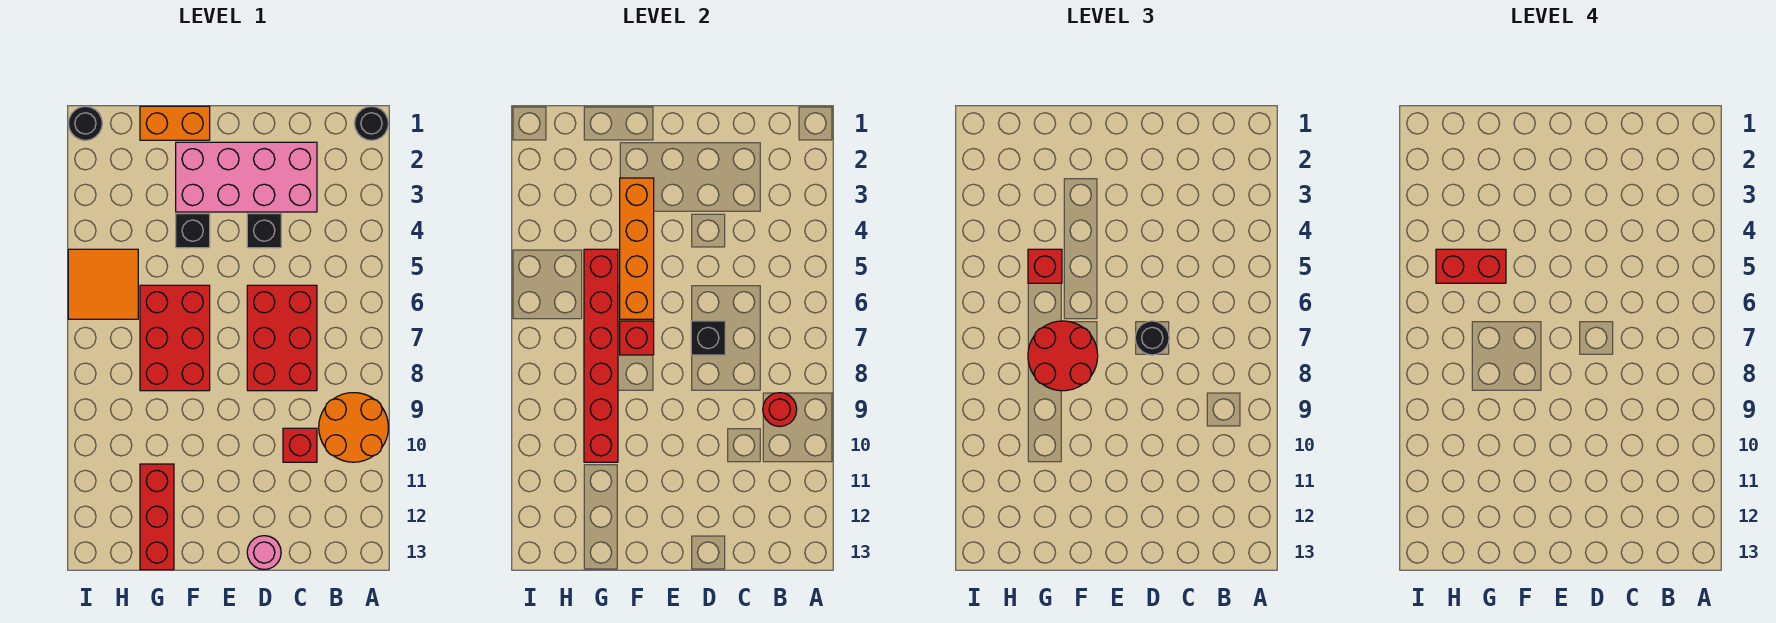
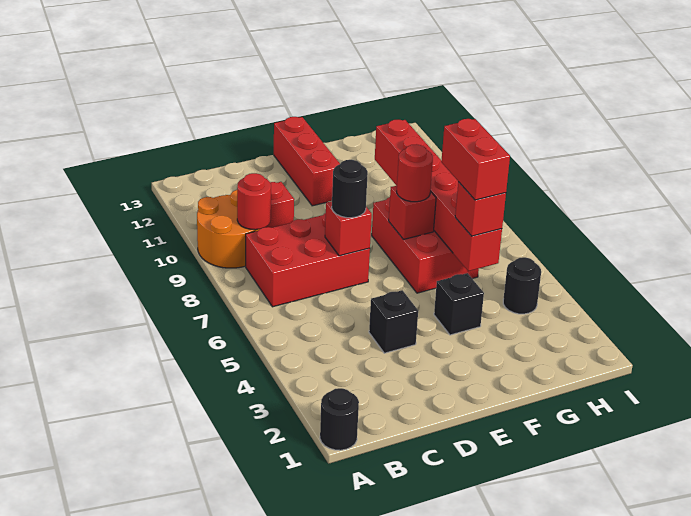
pink 2x4 brick [176,142,317,212] -> none
red 2x3 brick [247,285,317,391] -> red 2x3 brick turned to [246,213,370,307]
black 1x1 brick [691,321,725,355] -> red 1x1 brick [325,201,372,256]
pink 1x1 round brick [247,536,281,570] -> none
orange 1x2 brick [140,106,210,140] -> none
orange 1x4 brick [620,178,654,319] -> none
red 2x2 round brick [1028,321,1098,391] -> red 1x1 round brick [397,144,433,202]
red 1x2 brick [1436,249,1506,283] -> red 1x2 brick turned to [441,119,510,200]
red 1x3 brick [140,464,174,570] -> red 1x3 brick moved to [274,117,340,206]
orange 2x2 tile [68,249,138,319] -> none
black 1x1 round brick [68,106,102,140] -> black 1x1 round brick moved to [503,257,541,314]

